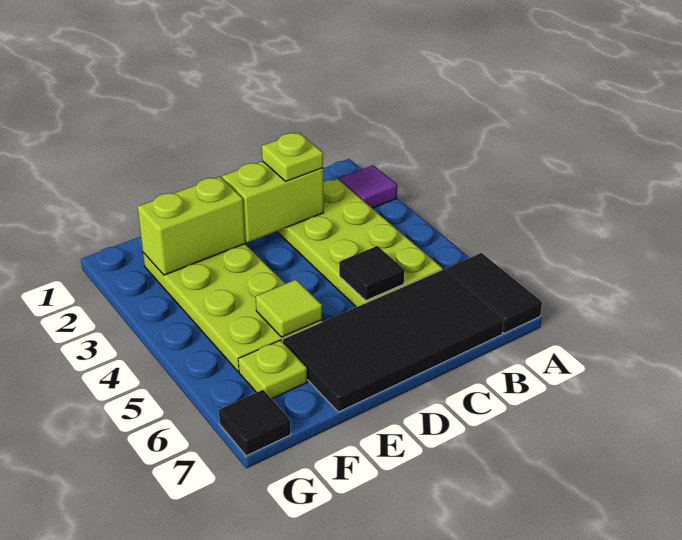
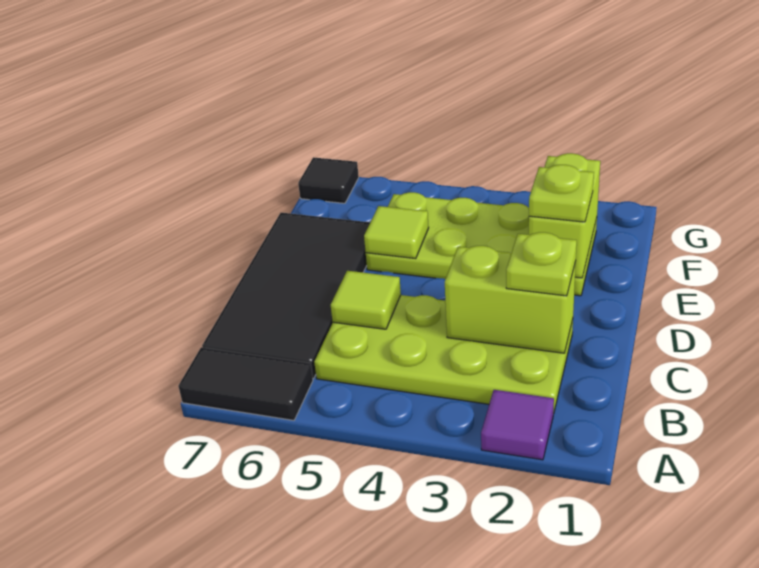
lime 1x2 brick [222,161,324,243] -> lime 1x2 brick turned to [445,246,576,353]
black 1x1 tile [339,246,404,301] -> lime 1x1 tile [331,271,401,329]
lime 1x1 plate [238,340,307,399] -> lime 1x1 plate moved to [529,165,594,222]

